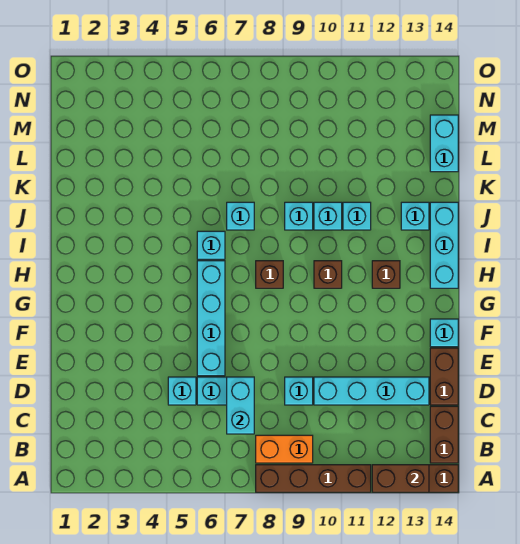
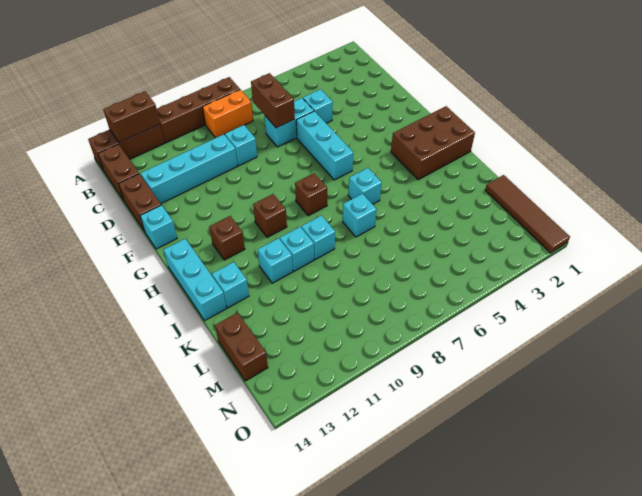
cyan 1x2 brick [227,377,254,434] -> brown 1x2 brick [251,73,295,128]
cyan 1x4 brick [197,261,225,376] -> cyan 1x3 brick [296,111,353,180]
none -> brown 2x3 brick [391,106,475,180]
none -> brown 1x4 tile [485,175,570,253]
cyan 1x2 brick [430,115,458,172] -> brown 1x2 brick [215,313,268,381]

